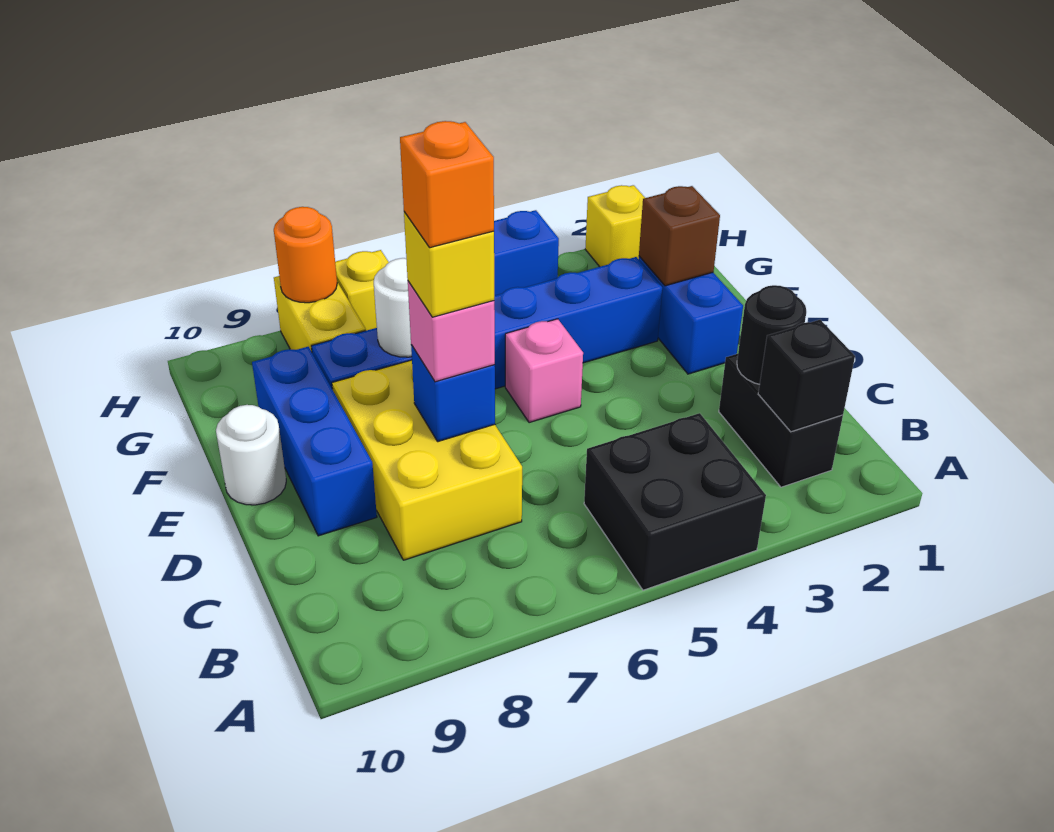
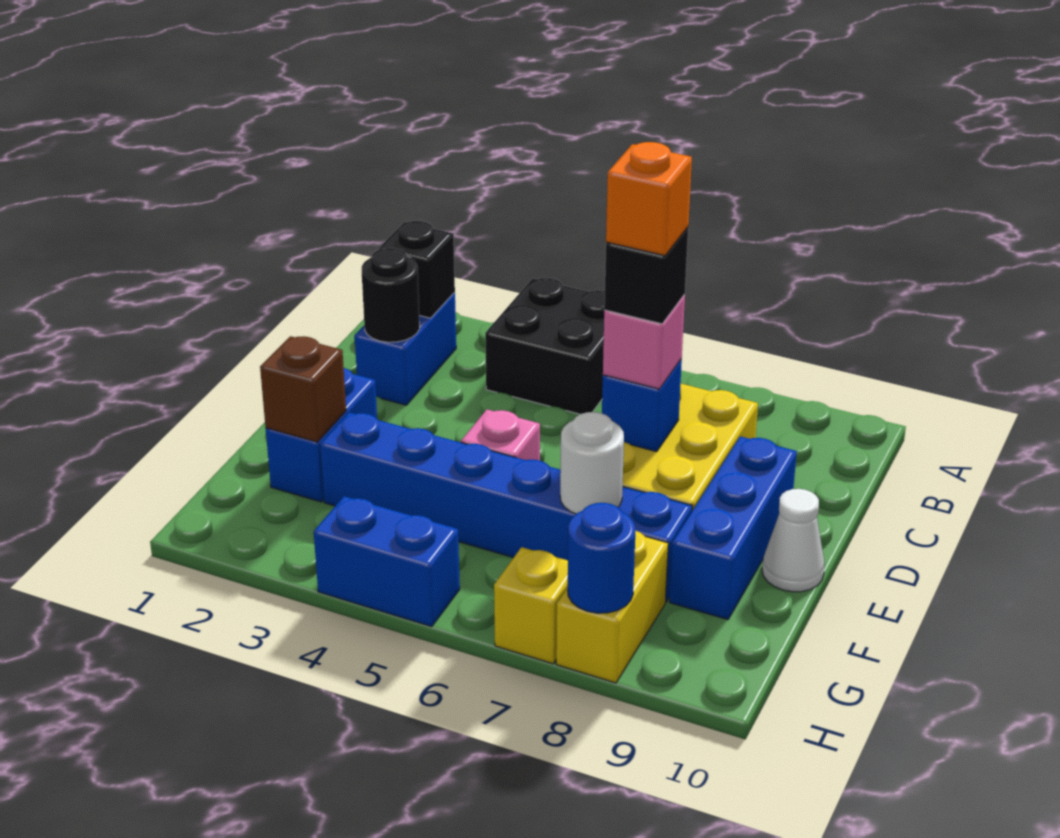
black 1x2 brick [719,354,843,487] -> blue 1x2 brick [355,292,456,405]
yellow 1x1 brick [404,212,494,317] -> black 1x1 brick [604,227,688,324]
white 1x1 round brick [216,405,286,505] -> white 1x1 cone [762,489,825,592]
yellow 1x1 brick [585,185,645,267] -> none
orange 1x1 round brick [274,207,337,303] -> blue 1x1 round brick [568,503,636,613]

